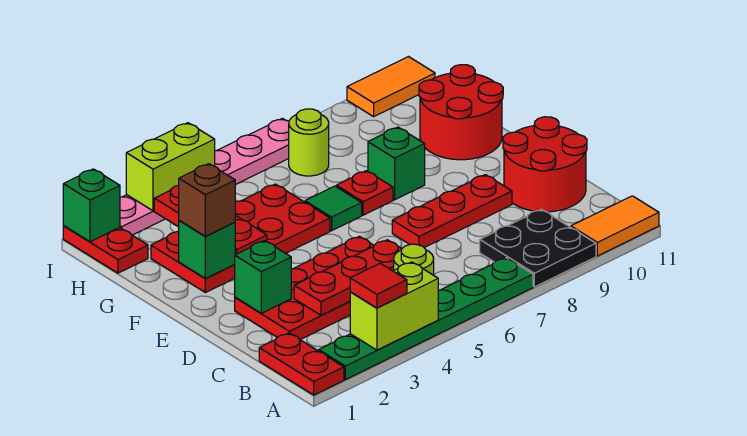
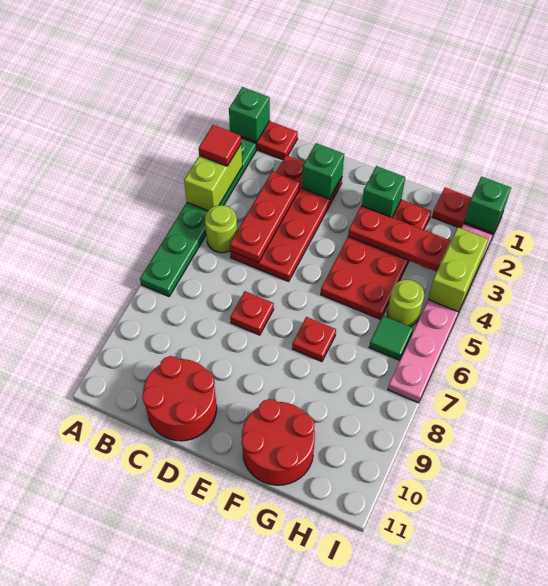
black 2x2 plate [480,209,596,287] -> none
orange 1x2 tile [571,196,659,256] -> none
red 1x3 plate [392,175,512,248] -> red 1x1 plate [230,291,274,335]
brown 1x1 brick [179,164,235,237] -> none
green 1x1 tile [305,186,362,231] -> green 1x1 tile moved to [369,316,413,360]
green 1x1 brick [368,127,425,200] -> green 1x1 brick moved to [229,87,270,142]
lime 1x1 round brick [289,109,329,176] -> lime 1x1 round brick moved to [387,280,424,327]
orange 1x2 tile [347,57,435,117] -> none

